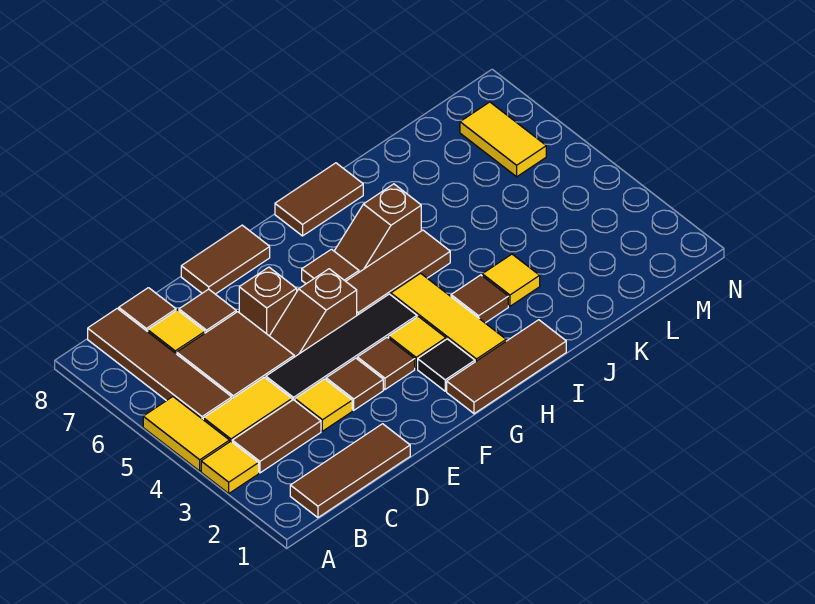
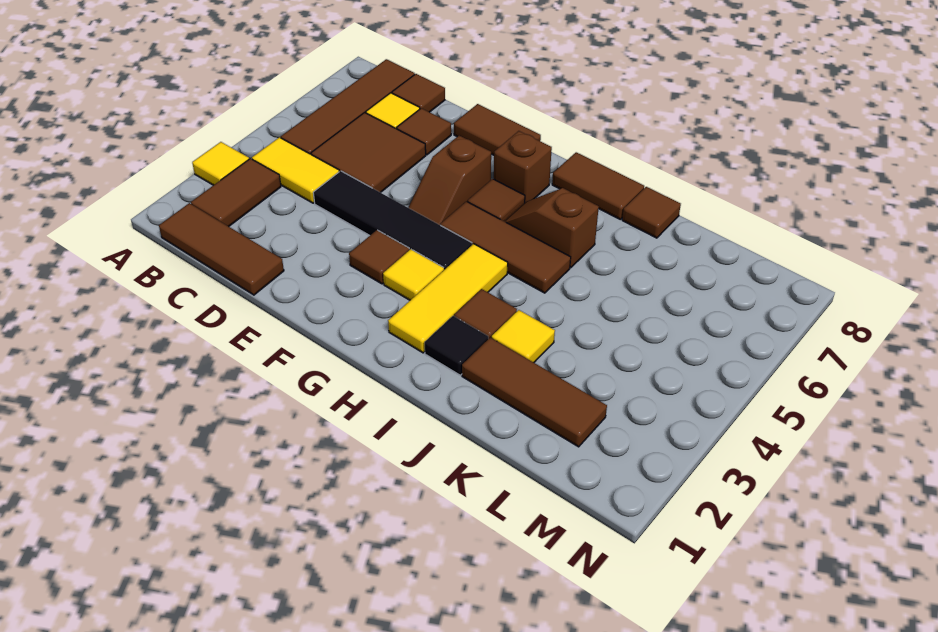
yellow 1x2 tile [143,397,230,471] -> none
brown 1x2 tile [232,400,321,473] -> brown 1x2 tile turned to [191,159,281,227]
yellow 1x1 tile [295,379,352,431] -> none
brown 1x1 tile [326,358,383,410] -> brown 1x1 tile moved to [622,187,681,238]
brown 1x2 slope [270,269,357,357] -> brown 1x2 slope turned to [408,136,491,225]
brown 1x1 brick [239,267,297,336] -> brown 1x1 brick moved to [494,131,552,202]
brown 1x3 tile [447,320,566,414] -> brown 1x3 tile moved to [462,337,607,447]
black 1x1 tile [418,339,475,391] -> black 1x1 tile moved to [425,316,488,375]
yellow 1x2 tile [460,102,546,177] -> none

